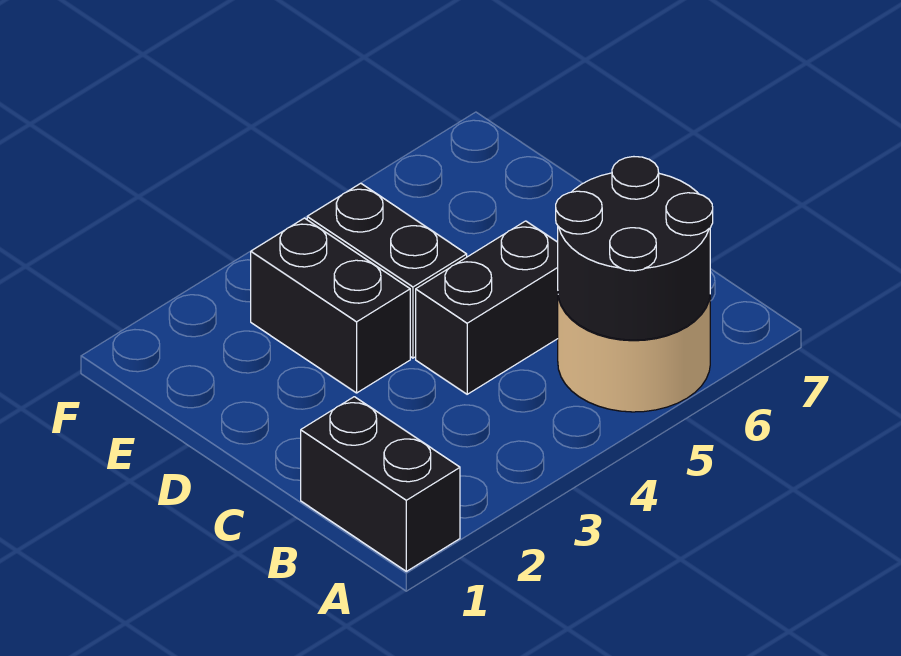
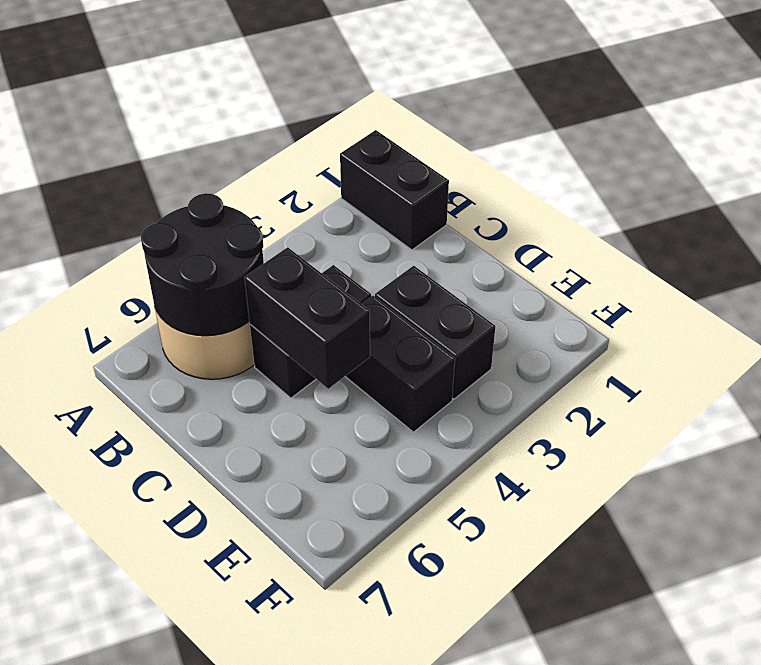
none -> black 1x2 brick [244,247,370,389]

